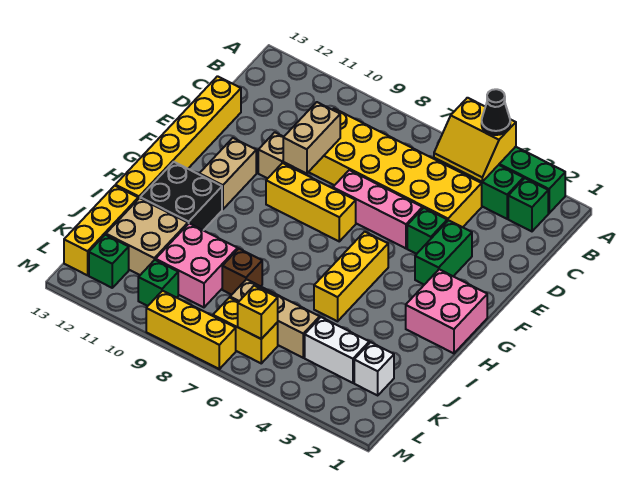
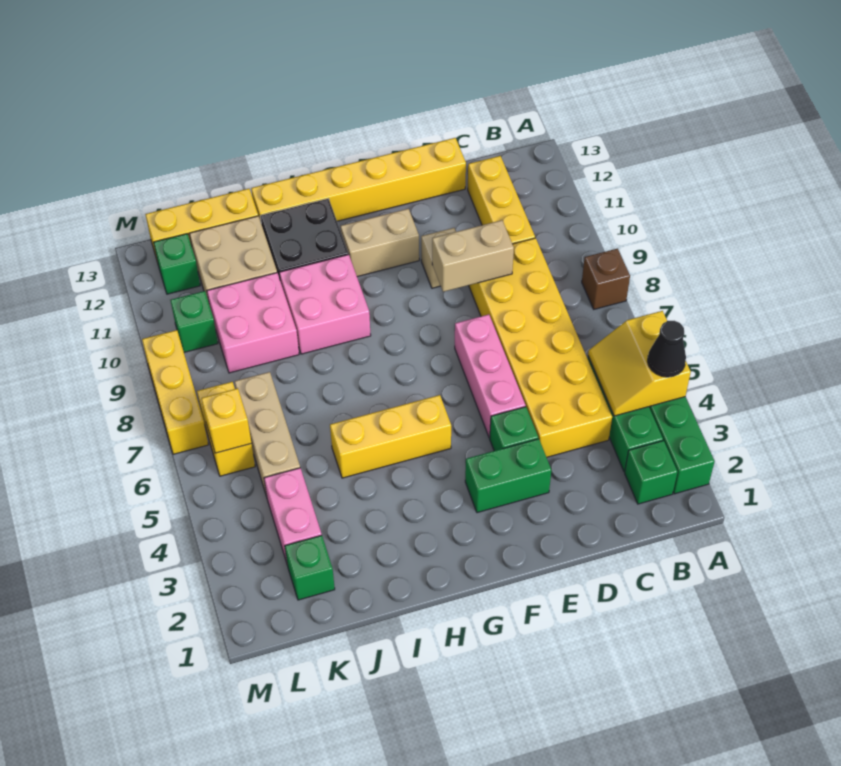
yellow 1x3 brick [266,163,356,241] -> yellow 1x3 brick moved to [468,156,535,244]
pink 2x2 brick [406,269,487,353] -> pink 2x2 brick moved to [279,254,371,354]
brown 1x1 brick [222,249,262,295] -> brown 1x1 brick moved to [582,249,630,309]
white 1x1 brick [354,342,394,395] -> green 1x1 brick [285,535,335,600]
white 1x2 brick [305,317,369,383] -> pink 1x2 brick [264,468,322,563]

